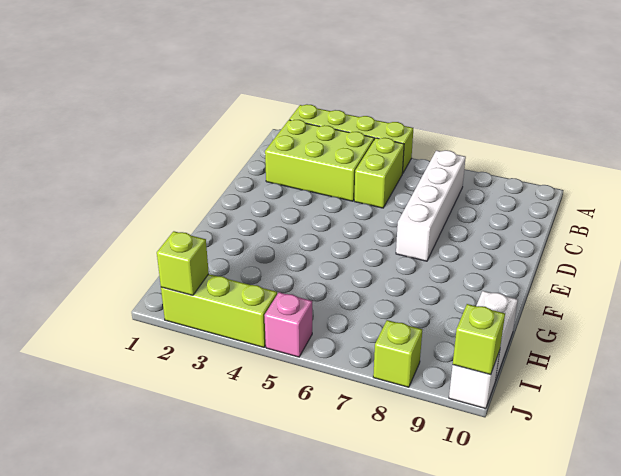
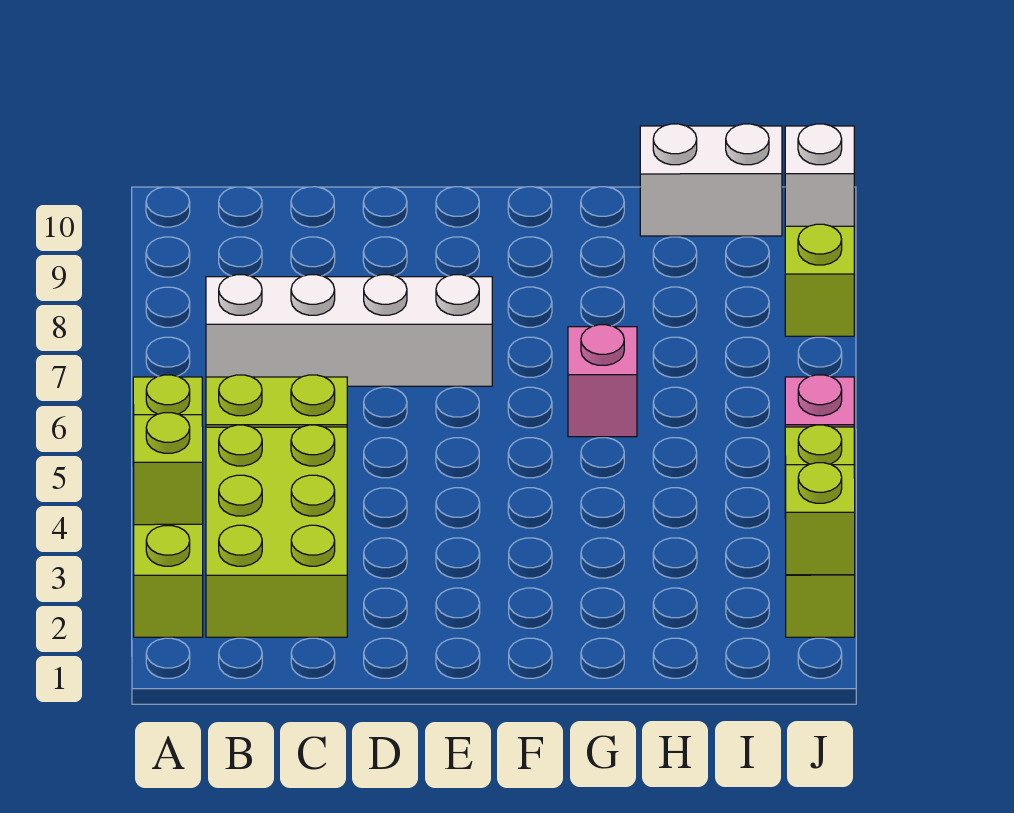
none -> pink 1x1 brick [568,325,637,437]
lime 1x1 brick [453,304,505,375] -> lime 1x1 brick moved to [134,413,203,525]

